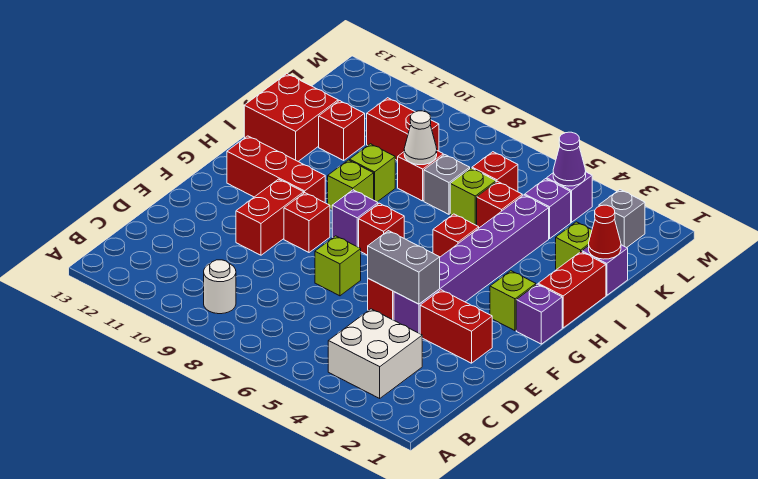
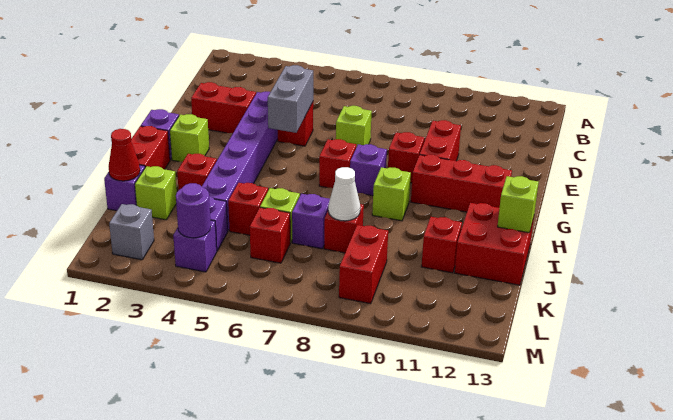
white 2x2 brick [328,309,422,398] -> none
white 1x1 round brick [204,260,236,314] -> none
grey 1x2 brick [368,231,440,304] -> grey 1x2 brick turned to [268,65,313,133]
red 1x1 brick [433,214,479,257] -> red 1x1 brick moved to [177,154,217,190]
lime 1x1 brick [350,144,395,202] -> lime 1x1 brick moved to [497,176,539,233]
grey 1x1 brick [424,155,470,214] -> purple 1x1 brick [292,194,330,249]
red 1x2 brick [367,98,439,161] -> red 1x2 brick turned to [339,225,388,304]
purple 1x1 cone [553,132,586,186] -> purple 1x1 round brick [176,183,211,238]

